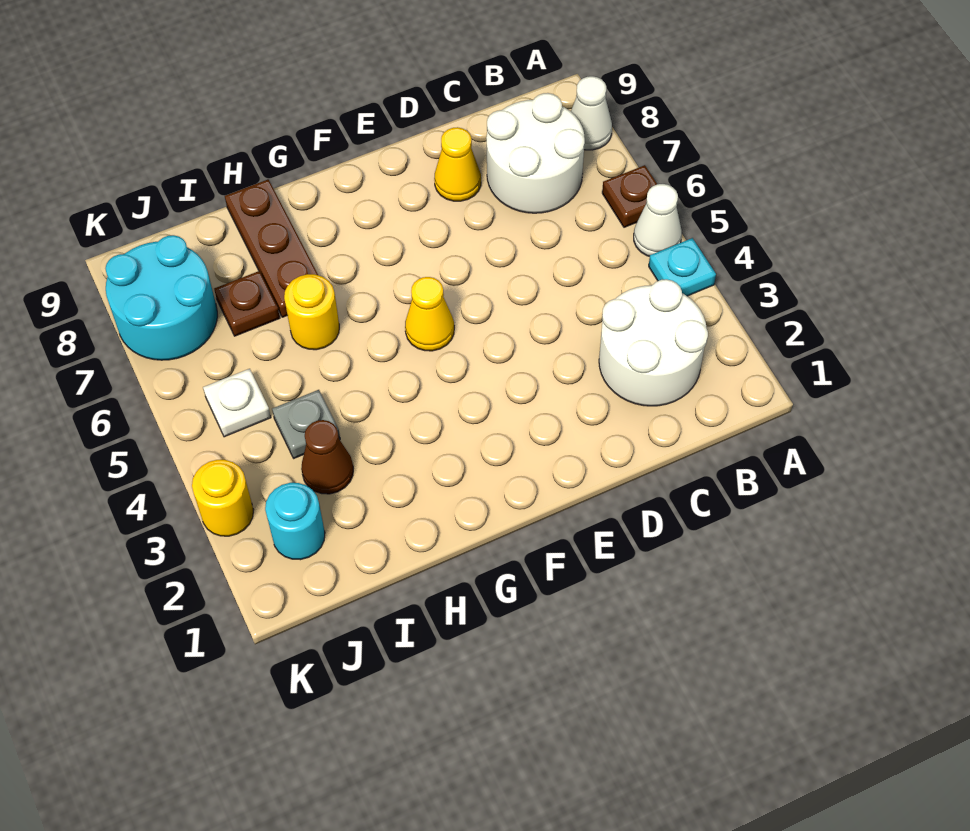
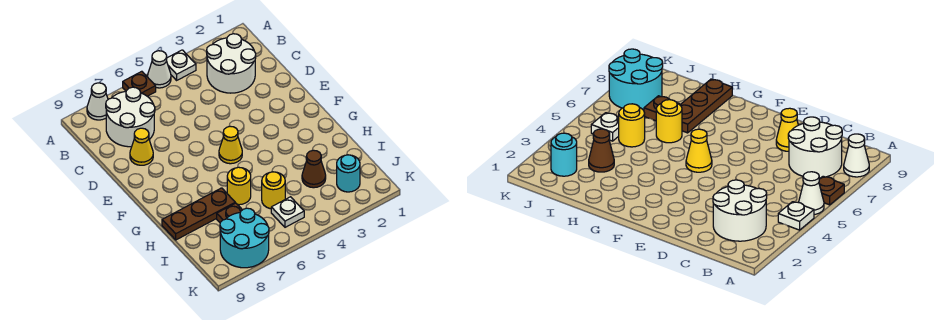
cyan 1x1 plate [649,238,716,296] -> white 1x1 plate [166,50,196,80]
grey 1x1 plate [272,390,340,458] -> none
yellow 1x1 round brick [192,460,253,536] -> yellow 1x1 round brick moved to [262,172,285,209]

